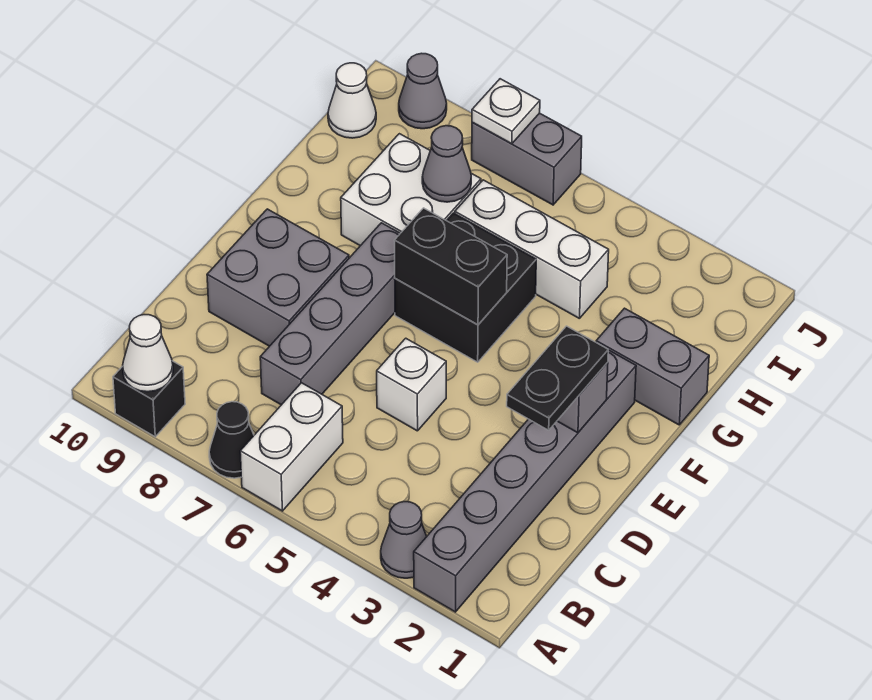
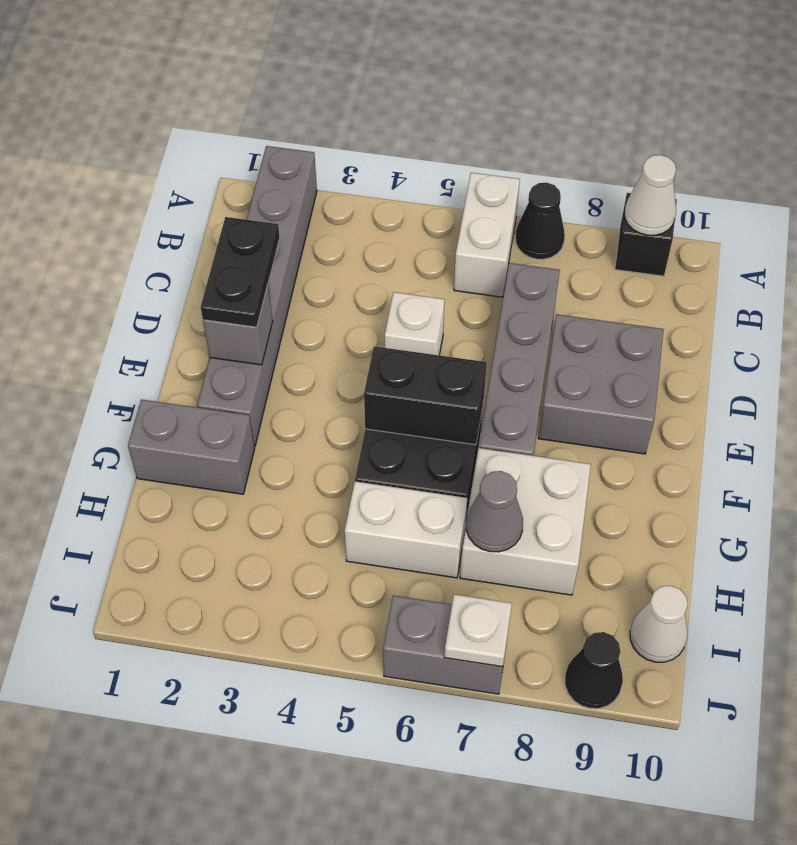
grey 1x1 cone [381,502,427,578] -> none
white 1x3 brick [455,180,609,319] -> white 1x2 brick [345,481,467,578]
grey 1x1 cone [399,53,447,129] -> black 1x1 cone [565,632,623,709]

